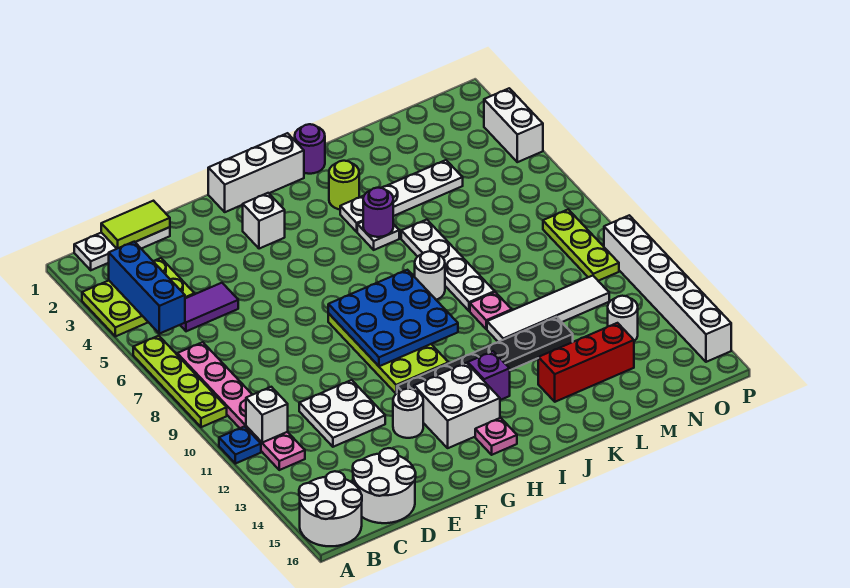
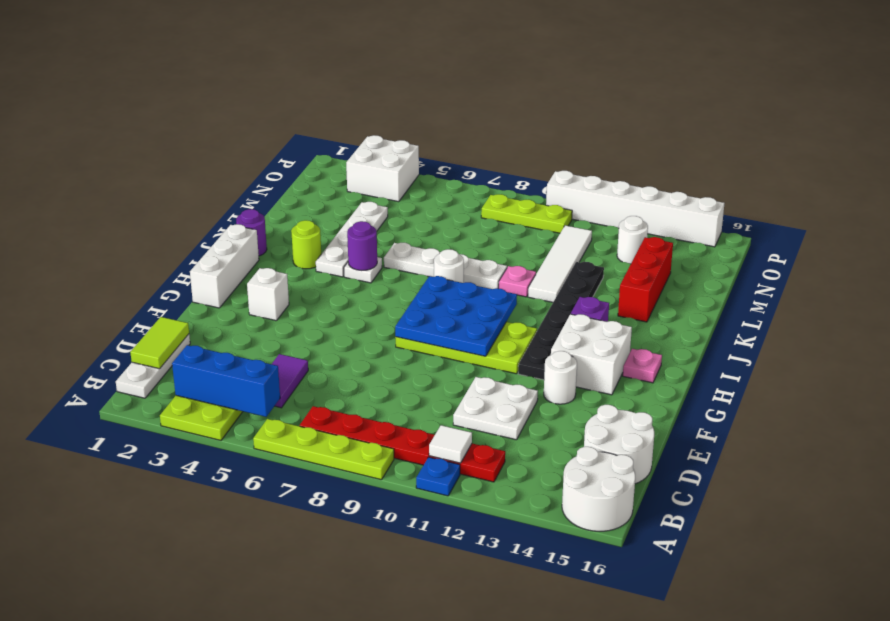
pink 1x6 plate [177,342,305,470] -> red 1x6 plate [300,406,505,482]
white 1x1 brick [246,387,288,442] -> white 1x1 tile [429,425,472,463]
white 1x2 brick [484,88,543,162] -> white 2x2 brick [346,135,419,202]

